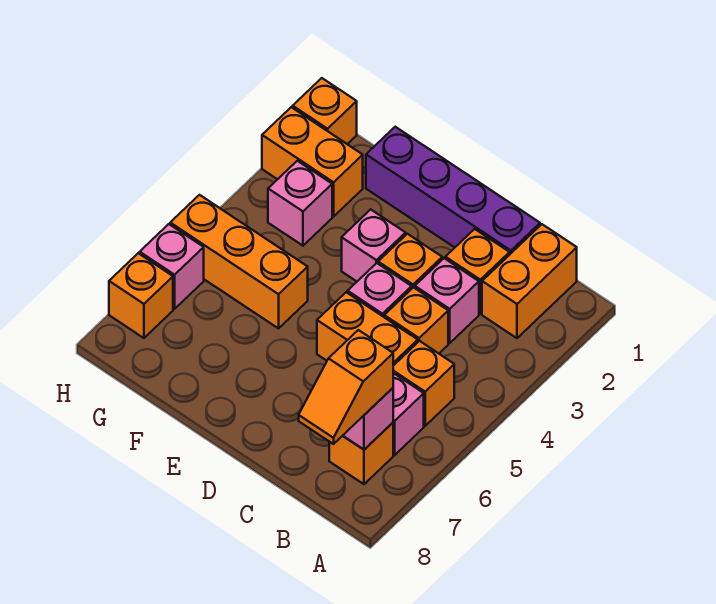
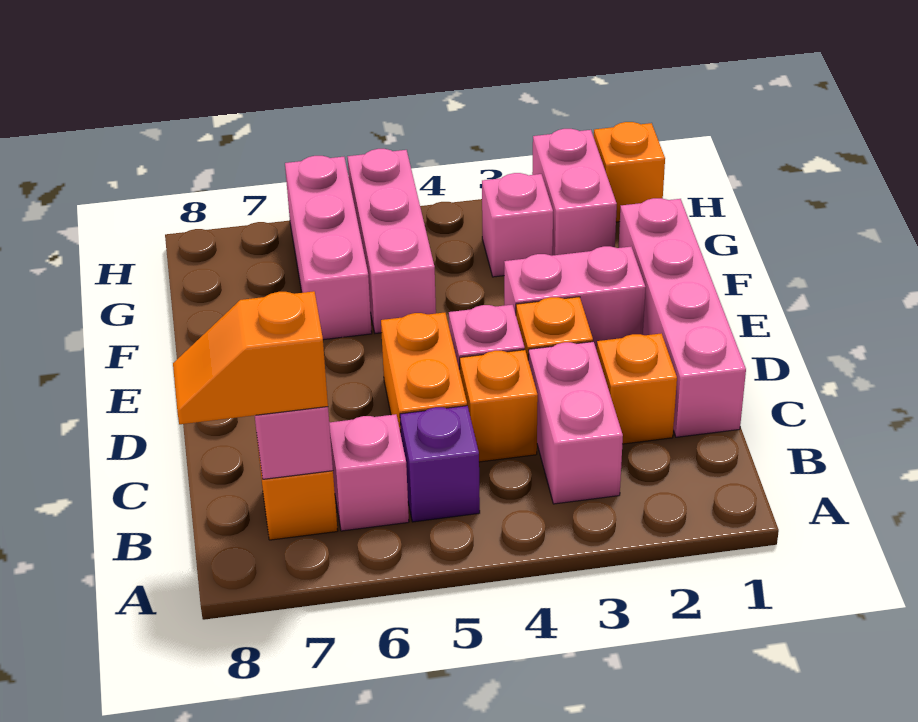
orange 1x2 brick [482,224,577,338] -> none
orange 1x1 brick [393,341,454,426] -> purple 1x1 brick [400,406,480,522]
purple 1x4 brick [366,127,540,254] -> pink 1x4 brick [619,198,746,437]
pink 1x1 brick [415,258,479,343] -> pink 1x2 brick [528,342,623,504]
pink 1x1 brick [342,209,406,281] -> pink 1x2 brick [504,246,646,350]
orange 1x3 brick [170,195,308,328] -> pink 1x3 brick [347,149,436,333]
orange 1x2 brick [262,107,363,216] -> pink 1x2 brick [532,129,617,255]
pink 1x1 brick [140,224,204,309] -> pink 1x3 brick [285,156,372,340]
orange 1x1 brick [109,253,173,338] -> none

